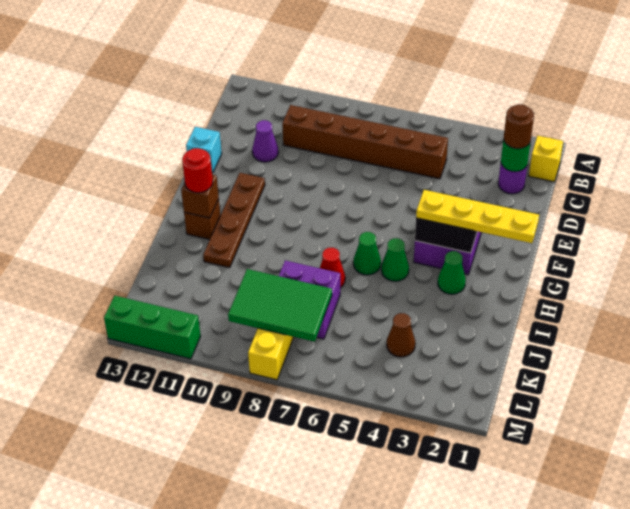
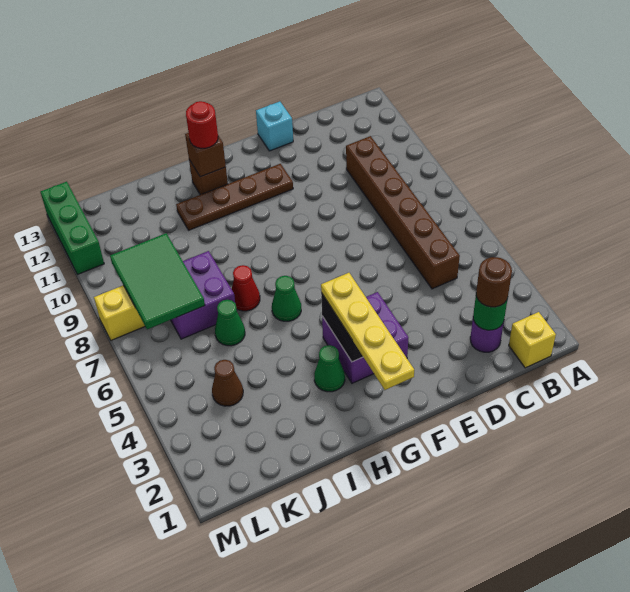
purple 1x1 cone [252,120,278,162] -> none
green 1x1 cone [381,238,409,281] -> green 1x1 cone moved to [215,300,245,346]

